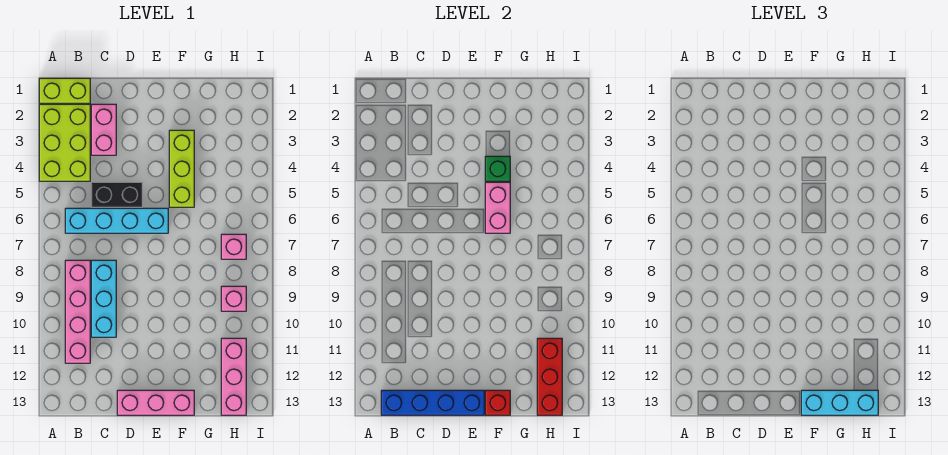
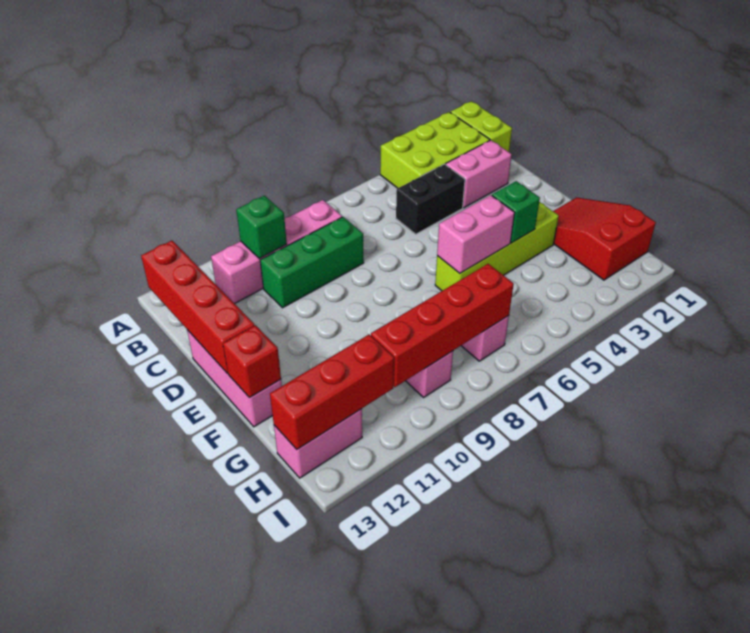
cyan 1x4 brick [65,208,168,233] -> none
none -> green 1x1 brick [236,196,287,259]
blue 1x4 brick [381,390,484,415] -> red 1x4 brick [141,241,255,373]
black 1x2 brick [91,182,142,207] -> black 1x2 brick turned to [396,164,465,234]
cyan 1x3 brick [91,260,116,337] -> green 1x3 brick [260,217,364,308]
none -> red 2x3 slope [553,197,656,280]
lime 1x3 brick [169,130,194,207] -> lime 1x4 brick [435,202,559,291]
cyan 1x3 brick [801,390,878,415] -> none
none -> red 1x4 brick [371,264,514,387]
pink 1x3 brick [221,338,246,415] -> pink 1x2 brick [274,409,362,478]

